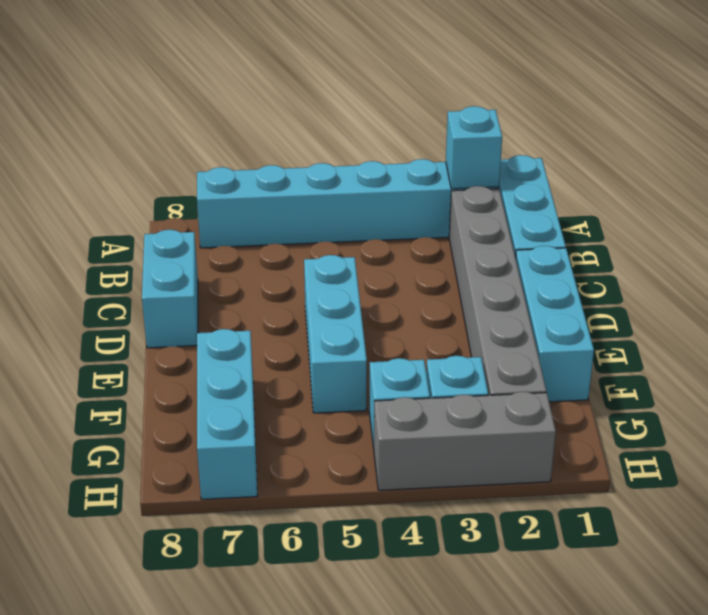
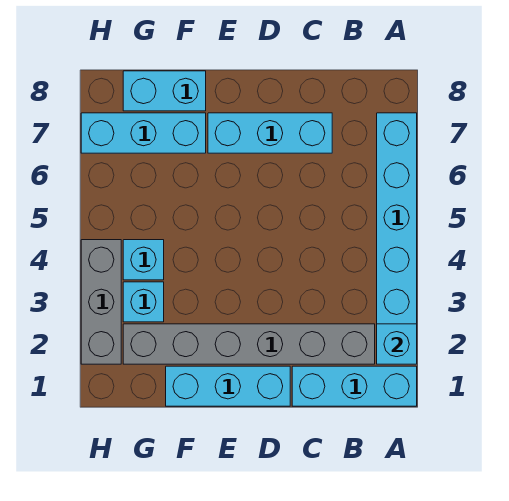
cyan 1x2 brick [142,230,198,348] -> cyan 1x2 brick moved to [123,71,206,111]
cyan 1x3 brick [304,255,367,413] -> cyan 1x3 brick moved to [208,113,332,153]

